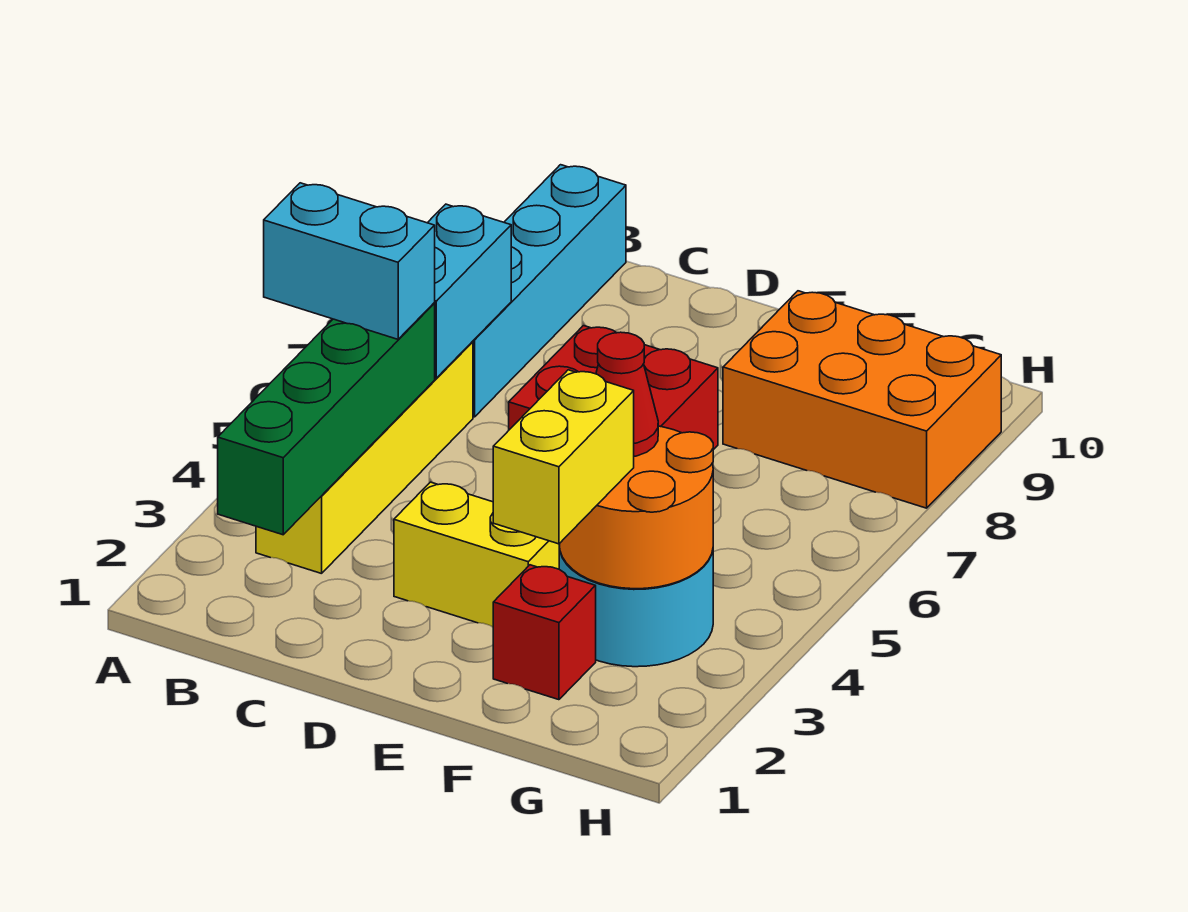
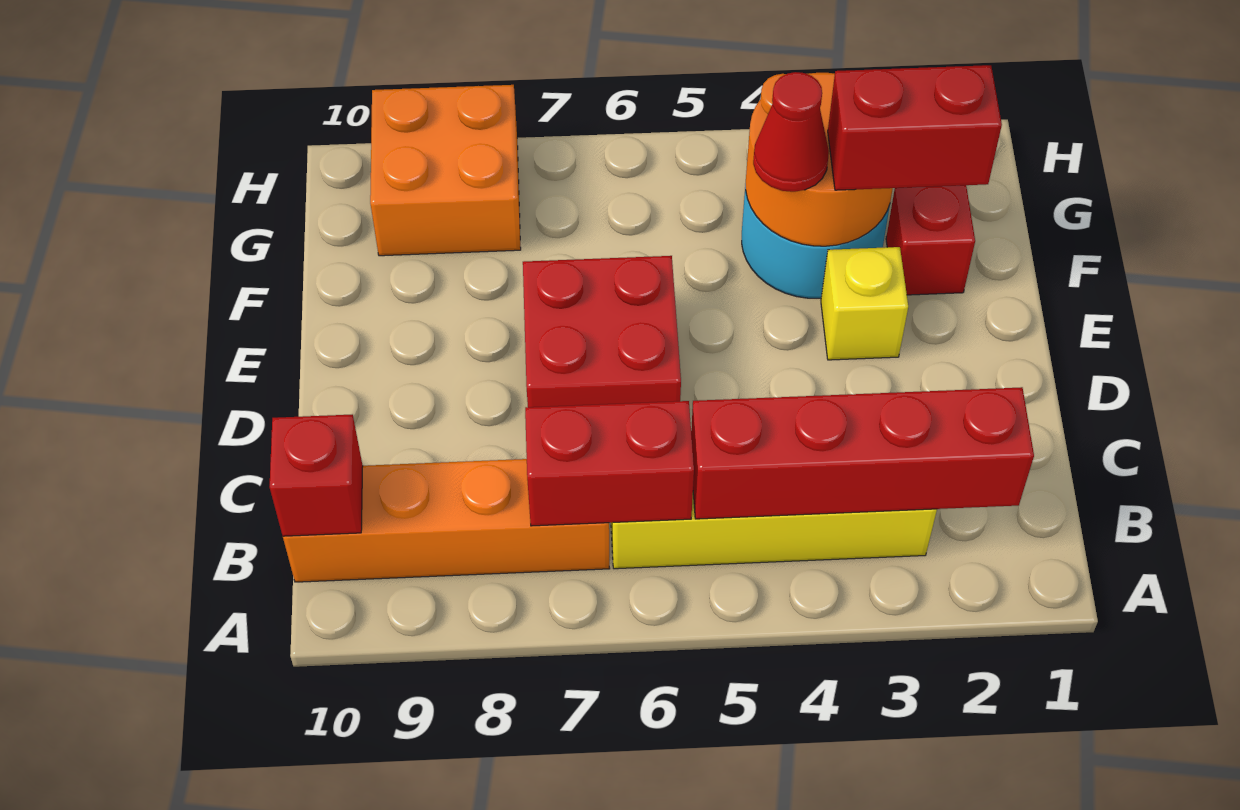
cyan 1x2 brick [264,183,435,339] -> none
green 1x4 brick [218,303,435,535] -> red 1x4 brick [691,387,1034,519]
cyan 1x2 brick [428,204,511,378] -> red 1x2 brick [525,401,694,526]
cyan 1x4 brick [472,165,626,417] -> orange 1x4 brick [283,459,610,582]
none -> red 1x1 brick [269,415,363,536]
yellow 1x2 brick [394,482,559,627] -> yellow 1x1 brick [821,247,908,360]
yellow 1x2 brick [493,370,634,544] -> red 1x2 brick [828,65,1002,190]
orange 2x3 brick [723,291,1001,508] -> orange 2x2 brick [370,85,521,256]

